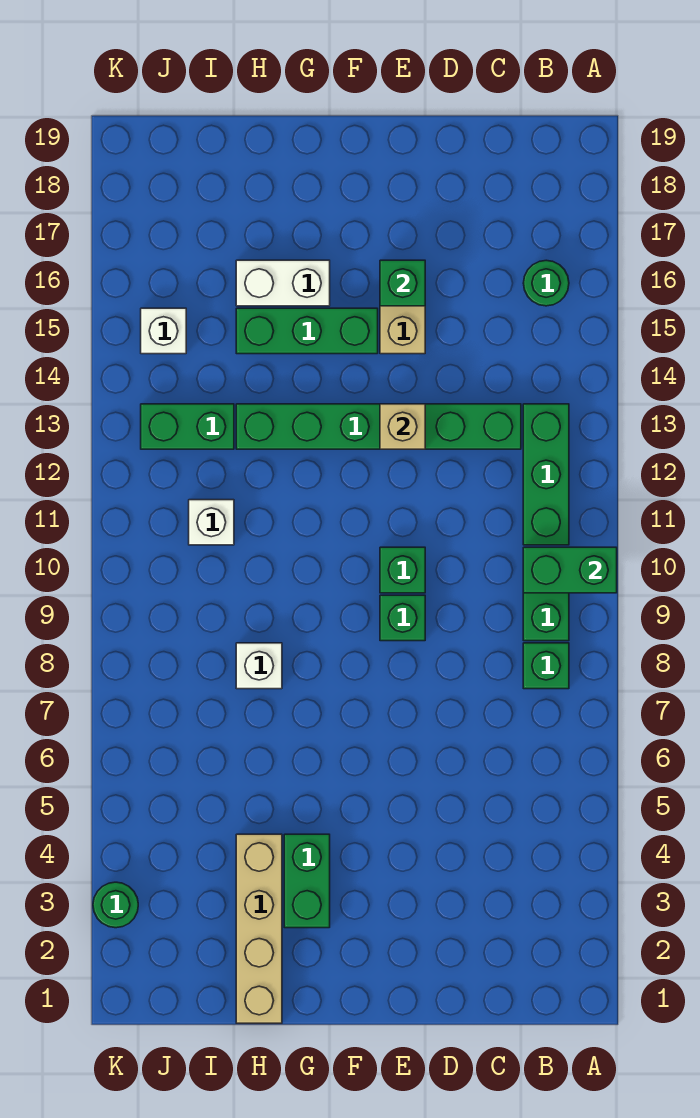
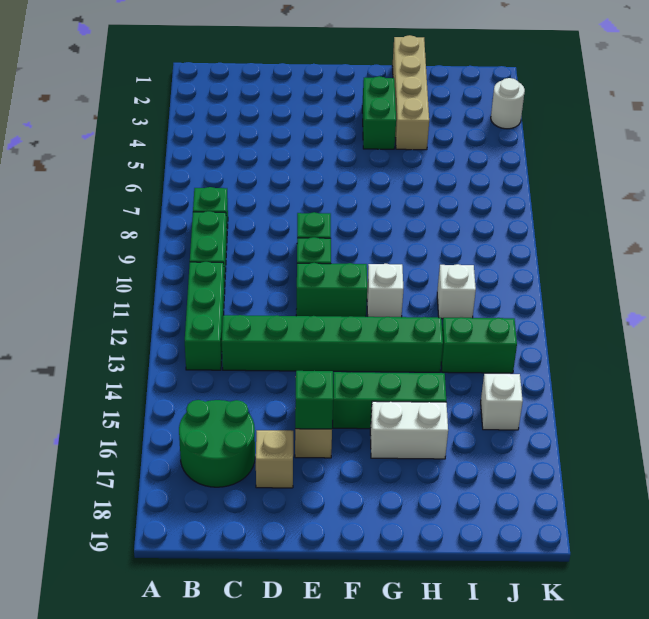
green 1x2 brick [523,547,617,593] -> green 1x2 brick moved to [296,263,367,317]
green 1x1 round brick [523,260,569,306] -> green 2x2 round brick [179,400,255,487]
tan 1x1 brick [380,404,425,449] -> tan 1x1 brick moved to [256,430,293,488]
white 1x1 brick [236,643,282,689] -> white 1x1 brick moved to [367,264,403,317]
green 1x1 round brick [93,882,138,928] -> white 1x1 round brick [491,78,525,129]

